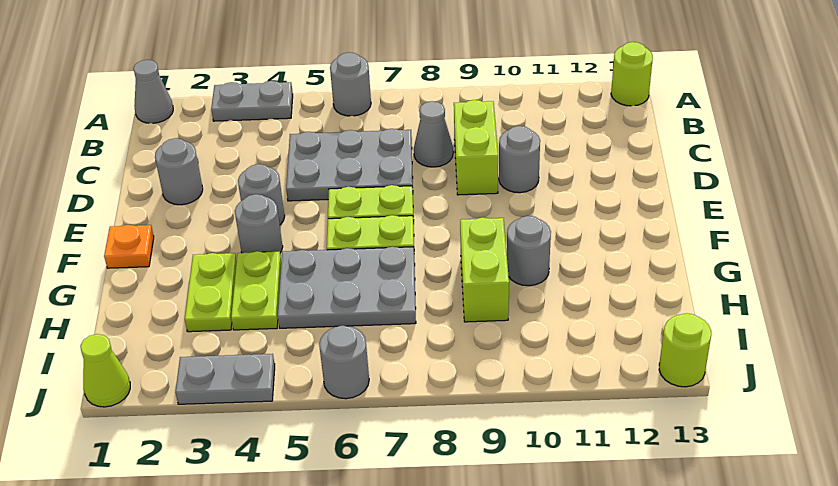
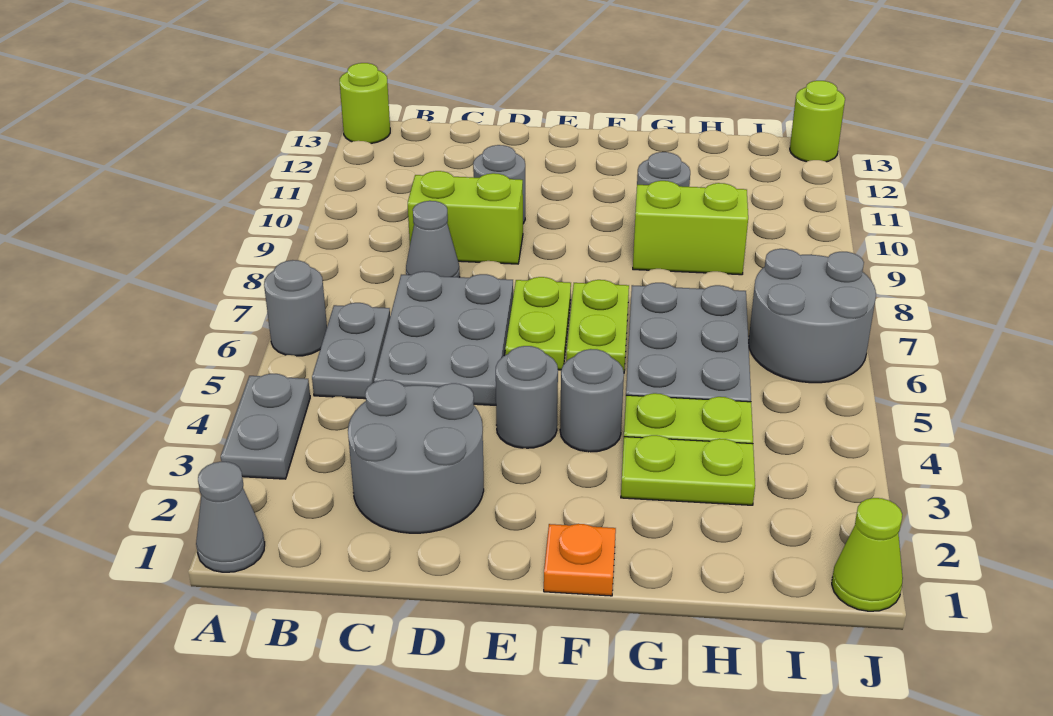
grey 1x1 round brick [155,138,203,205] -> grey 2x2 round brick [348,380,484,533]
grey 1x2 plate [175,354,275,404] -> grey 1x2 plate moved to [312,303,390,399]
grey 1x1 round brick [319,326,369,399] -> grey 2x2 round brick [749,249,876,383]

